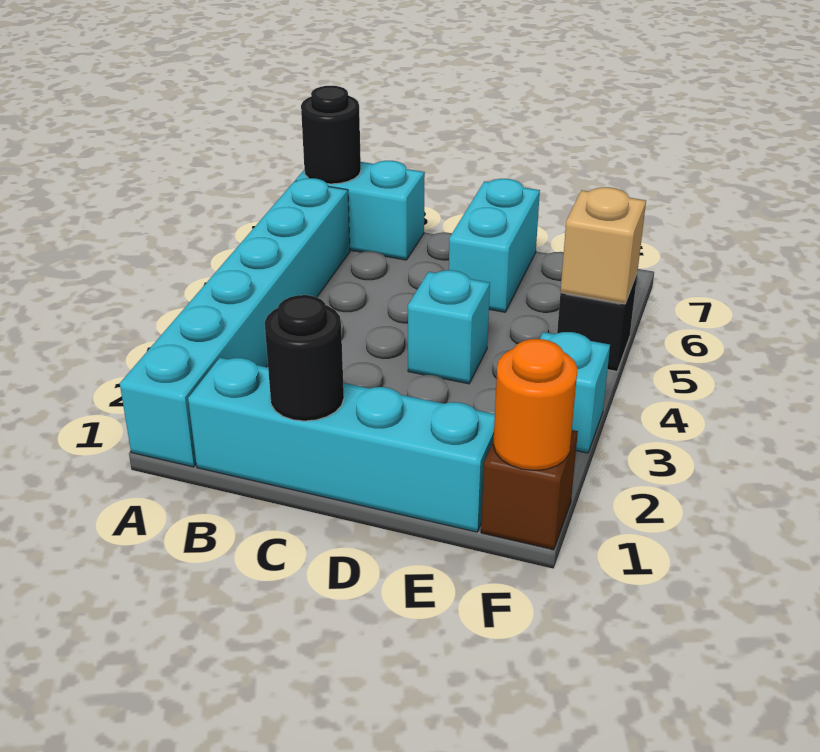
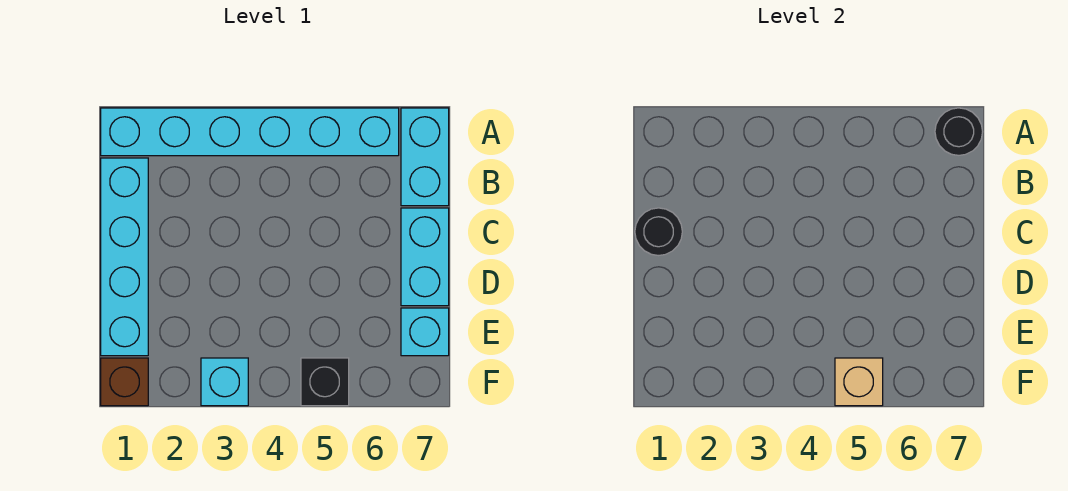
cyan 1x1 brick [408,270,490,384] -> cyan 1x1 brick moved to [401,308,449,356]
cyan 1x2 brick [449,179,540,312] -> cyan 1x2 brick turned to [401,208,449,306]
orange 1x1 round brick [493,339,578,470] -> none

